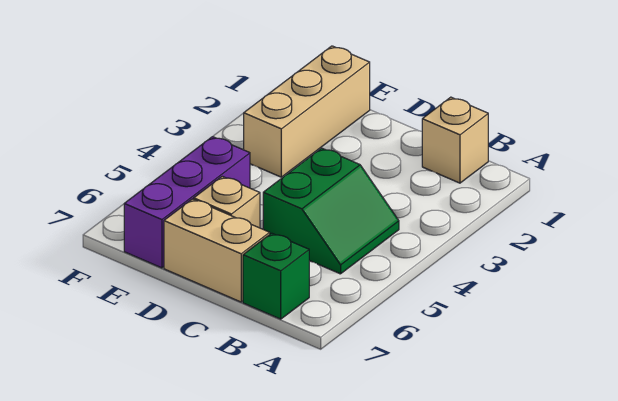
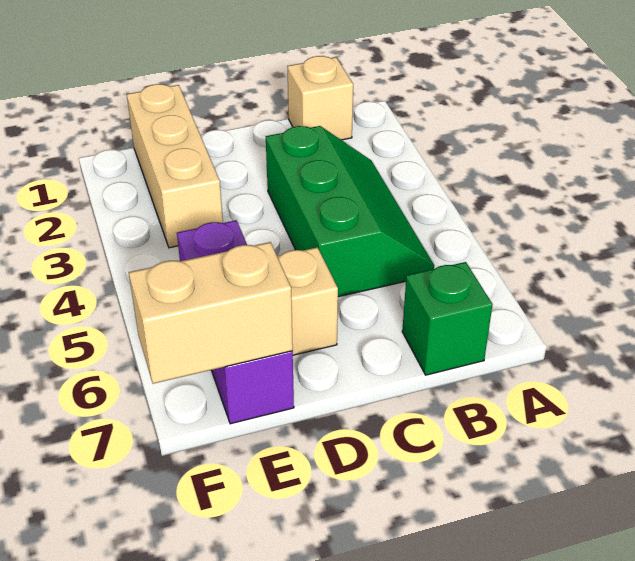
green 2x2 slope [263,148,399,274] -> green 2x3 slope [266,126,434,297]
tan 1x2 brick [164,199,270,302] -> tan 1x2 brick moved to [129,242,293,384]

